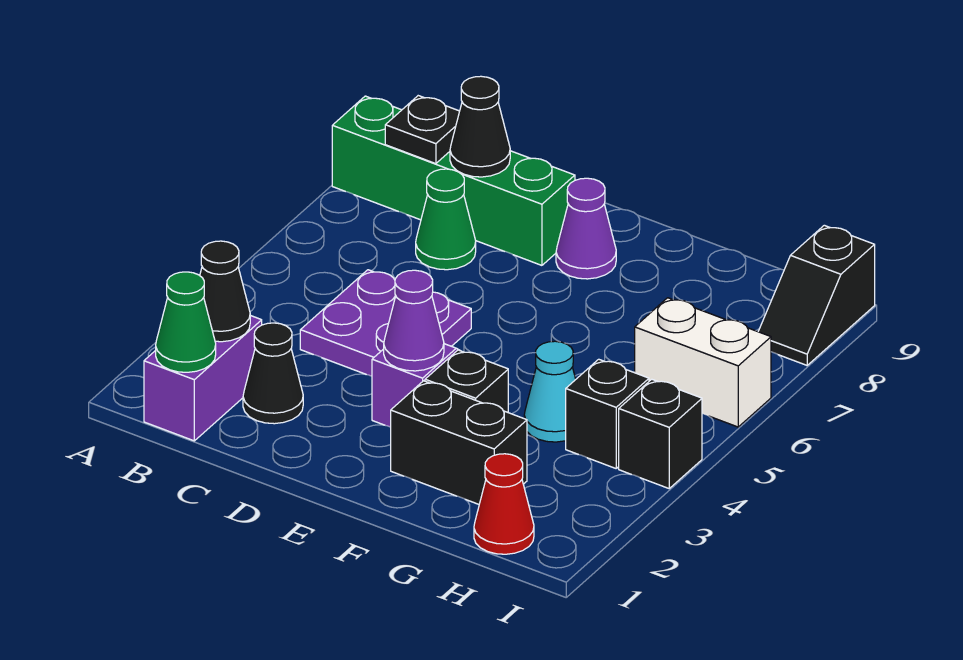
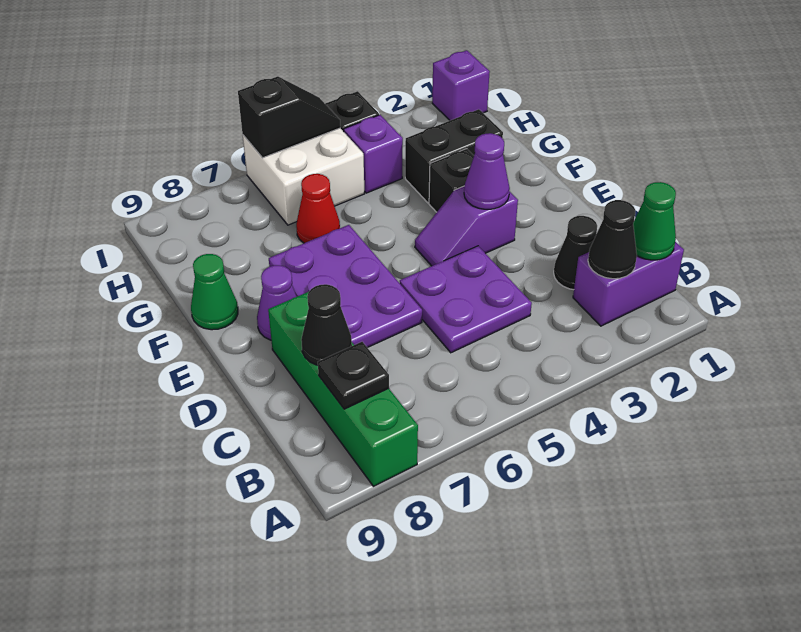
green 1x1 cone [416,169,476,270] -> green 1x1 cone moved to [191,254,238,330]
none -> purple 2x3 plate [269,225,422,348]
black 1x2 brick [391,381,527,504] -> black 1x2 brick turned to [405,109,503,203]
cyan 1x1 cone [524,341,576,442] -> none
red 1x1 cone [474,454,534,554] -> red 1x1 cone moved to [296,174,340,243]
black 1x1 brick [566,359,649,468] -> purple 1x1 brick [344,115,403,193]
white 1x2 brick [635,298,771,427] -> white 2x2 brick [243,128,365,225]
none -> purple 1x1 brick [432,50,490,120]
black 1x2 slope [758,225,875,365] -> black 1x2 slope moved to [238,76,341,158]

